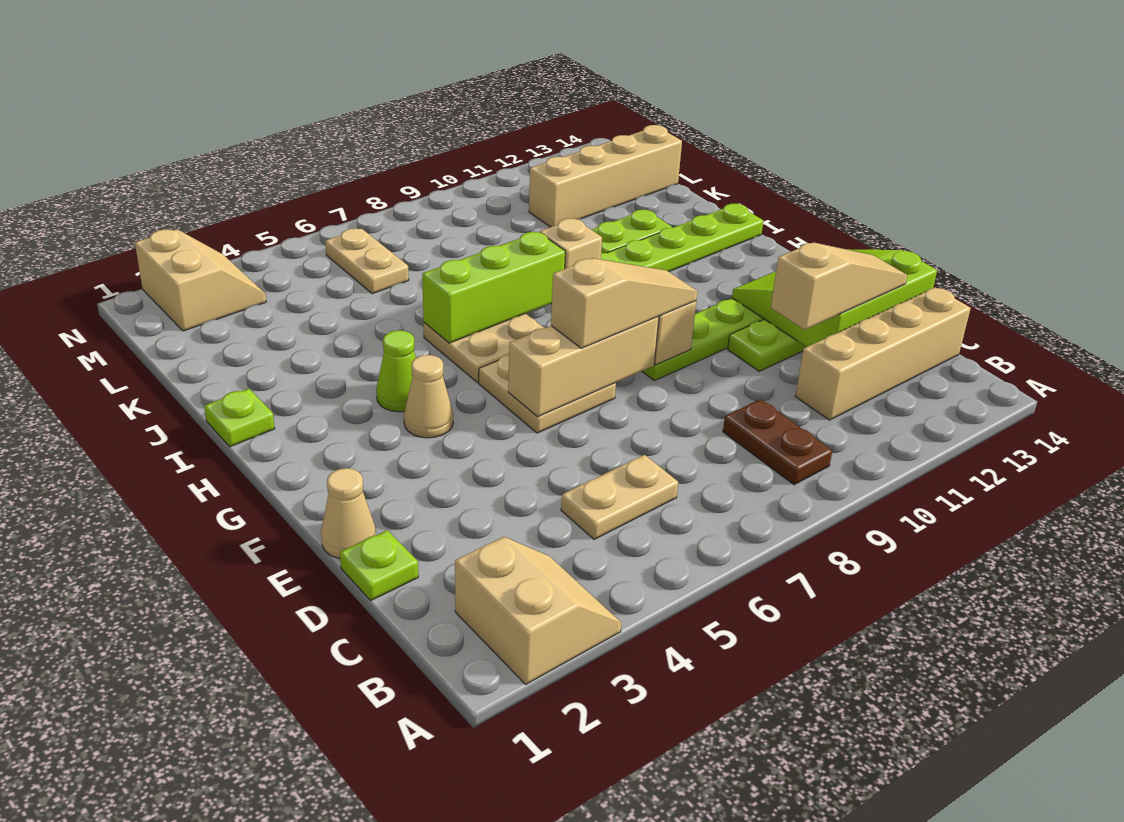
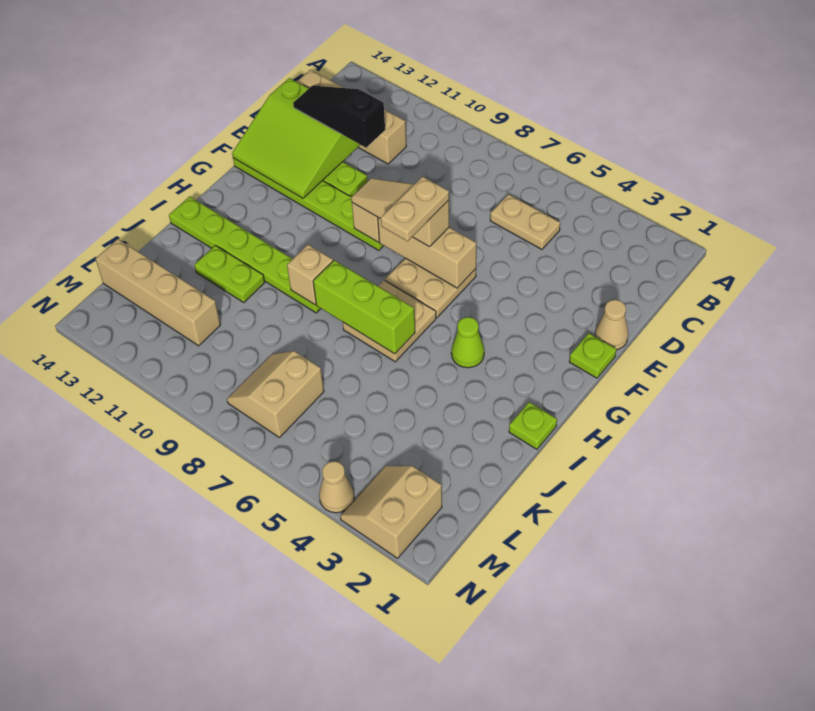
tan 2x2 slope [455,537,621,684] -> tan 2x2 slope moved to [227,351,324,437]
brown 1x2 plate [723,399,832,485] -> none
lime 1x1 plate [340,530,418,600] -> lime 1x1 plate moved to [569,333,616,378]
tan 1x3 slope [771,242,907,330] -> black 1x3 slope [293,86,385,148]
tan 1x1 cone [404,355,453,438] -> tan 1x1 cone moved to [319,461,354,513]
tan 1x2 plate [325,228,409,294] -> tan 1x2 plate moved to [381,177,449,241]

